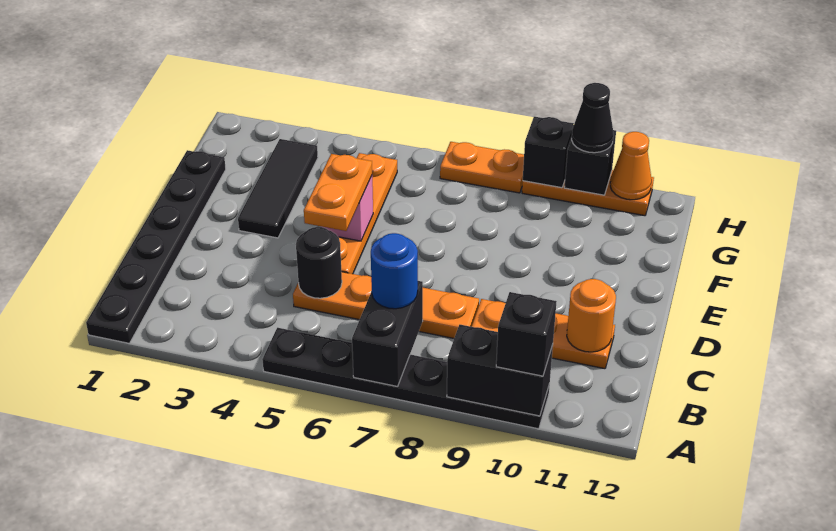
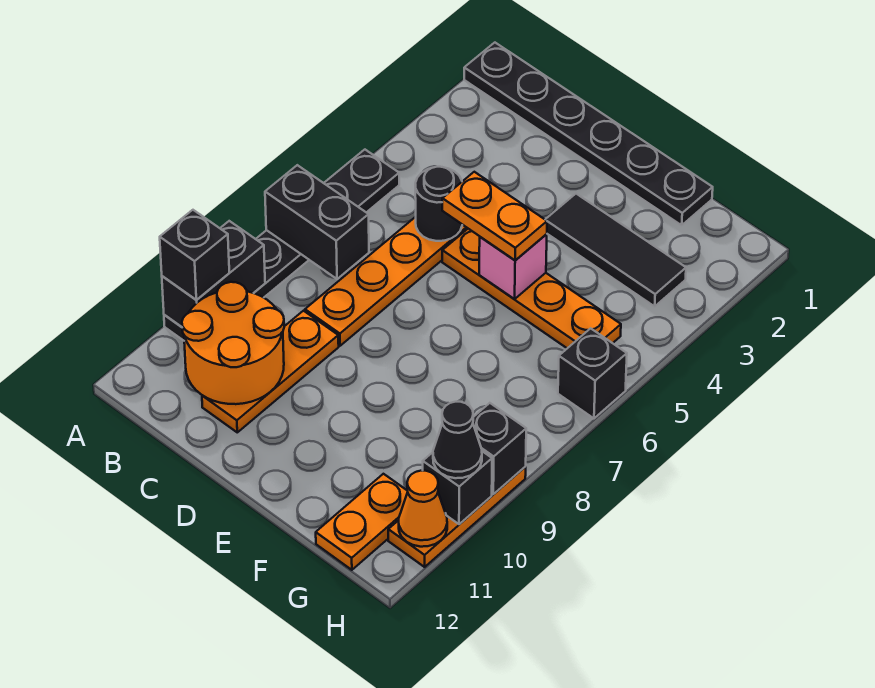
blue 1x1 round brick [371,233,418,309] -> none
orange 1x1 round brick [567,279,616,352] -> orange 2x2 round brick [182,282,284,404]
none -> black 1x1 brick [558,328,627,418]
orange 1x2 plate [440,142,524,193] -> orange 1x2 plate moved to [316,474,408,570]

